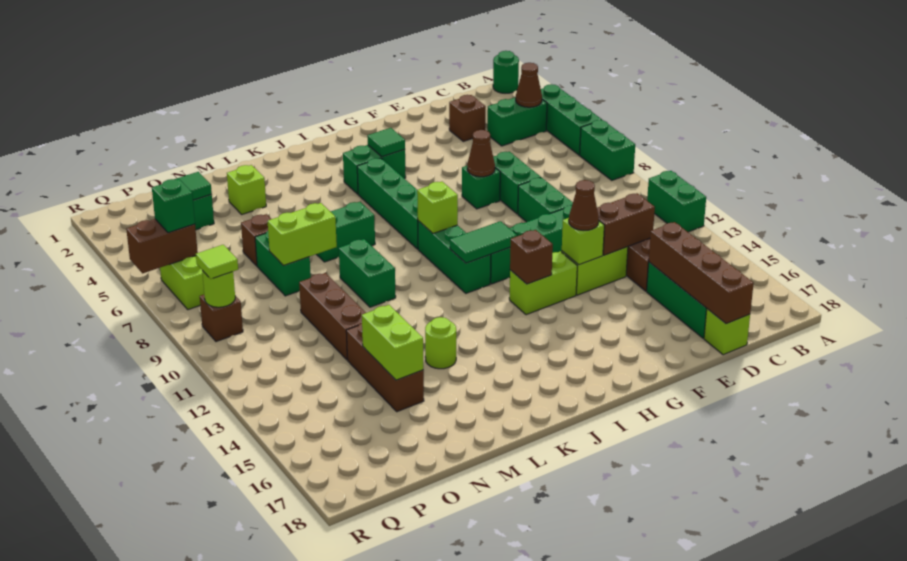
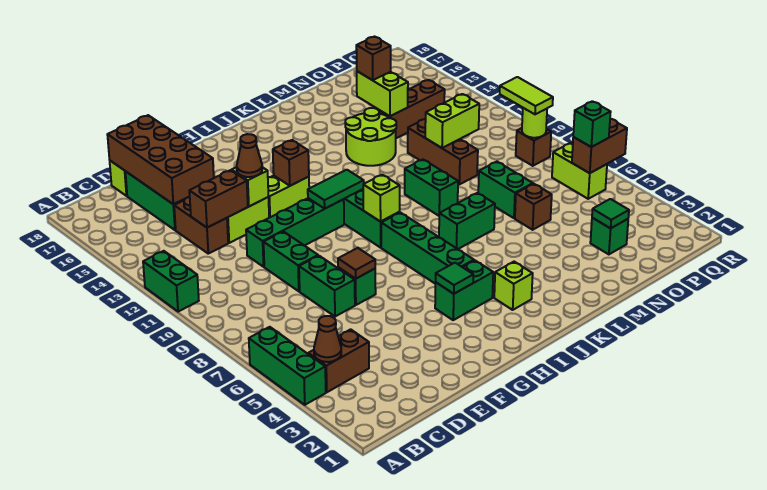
green 1x1 round brick [493,51,519,93] -> none
green 1x2 brick [580,120,635,180] -> none
green 1x2 brick [487,97,547,146] -> brown 1x2 brick [308,329,369,392]
brown 1x1 brick [449,95,486,141] -> brown 1x1 brick moved to [356,37,391,80]
brown 1x4 brick [649,222,754,324] -> brown 2x4 brick [107,115,214,204]
brown 1x1 cone [467,130,495,177] -> brown 1x1 tile [338,248,375,279]
lime 1x1 round brick [425,317,456,369] -> lime 2x2 round brick [345,108,396,166]
lime 1x1 brick [227,165,266,214] -> lime 1x1 brick moved to [494,262,533,310]
lime 1x2 brick [268,203,337,266] -> lime 1x2 brick moved to [425,94,479,148]
brown 1x3 brick [346,323,424,412] -> brown 1x3 brick turned to [374,80,445,138]
lime 1x1 tile [196,245,238,279] -> lime 1x2 tile [500,77,553,114]

